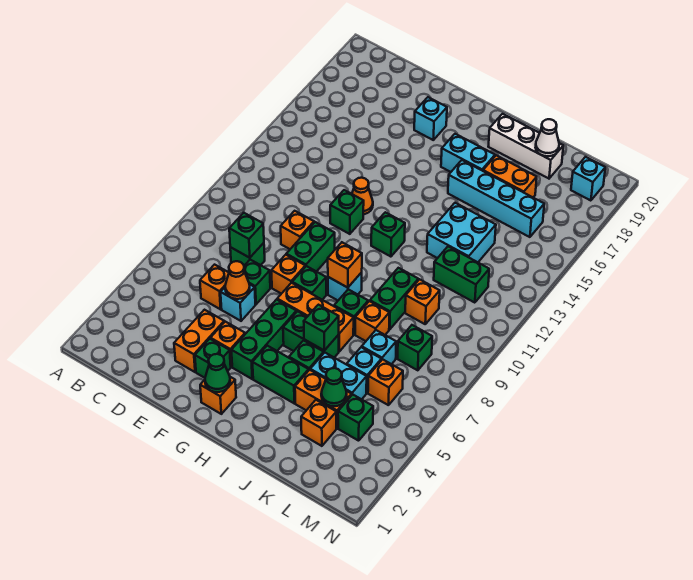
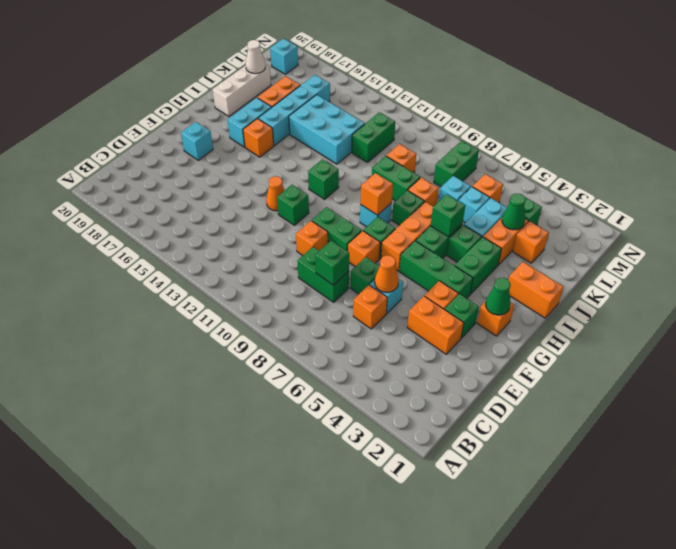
green 1x1 brick [230,243,265,266] -> green 1x2 brick [298,247,349,302]
none -> orange 1x1 brick [243,119,274,157]
none -> orange 1x2 brick [508,262,564,318]
cyan 2x2 brick [427,203,496,262] -> cyan 2x3 brick [289,95,365,164]
green 1x1 brick [398,325,432,370] -> green 1x2 brick [434,141,479,187]

